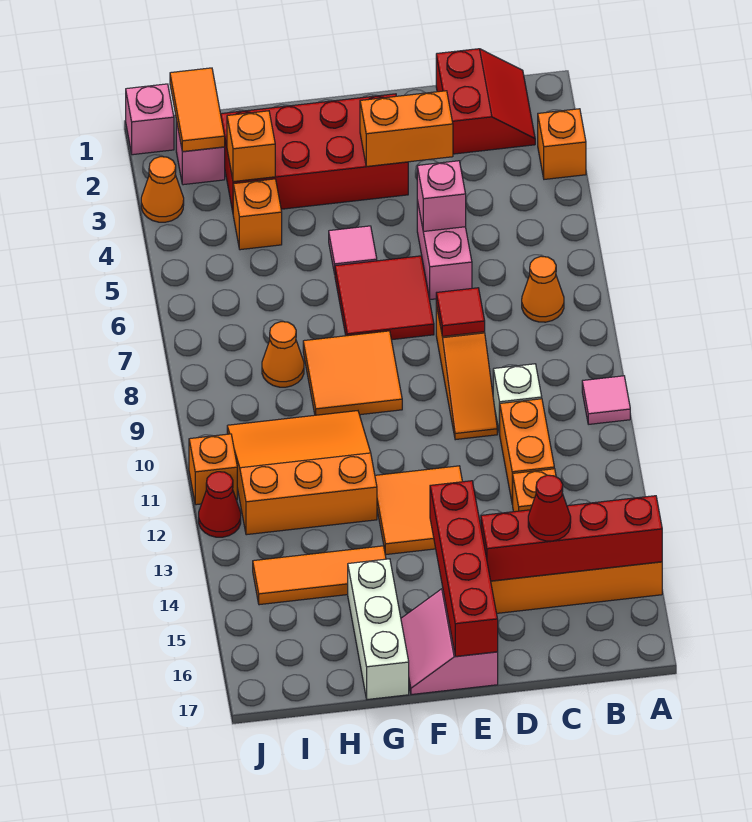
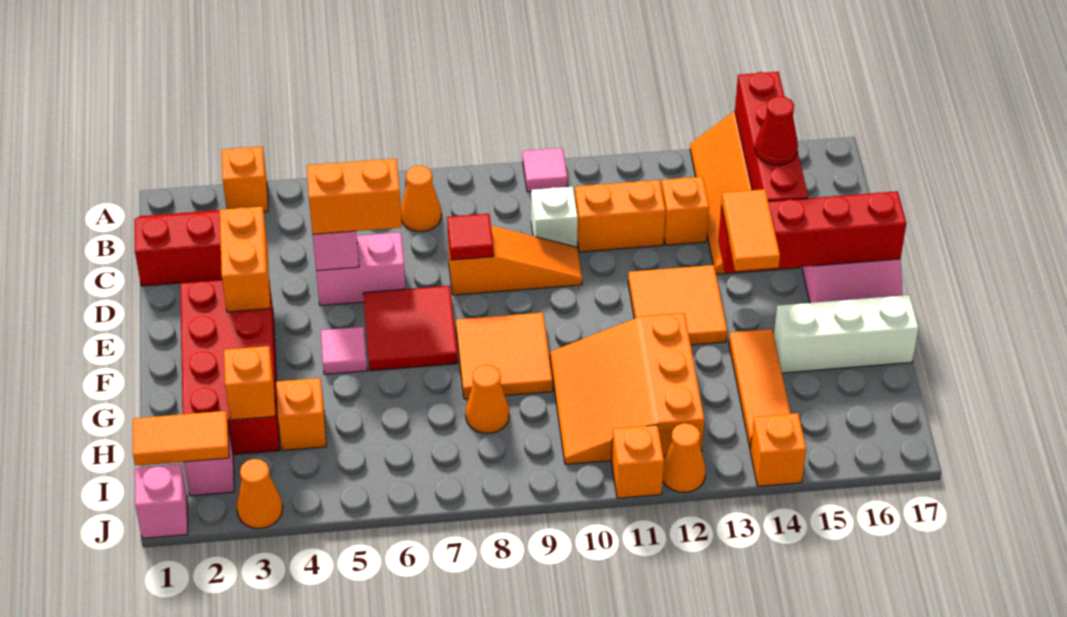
none -> orange 1x2 brick [307,159,402,234]
none -> orange 1x2 tile [721,189,780,271]
red 1x1 cone [199,472,241,537] -> orange 1x1 cone [663,423,706,492]
none -> orange 1x1 brick [750,413,806,486]

